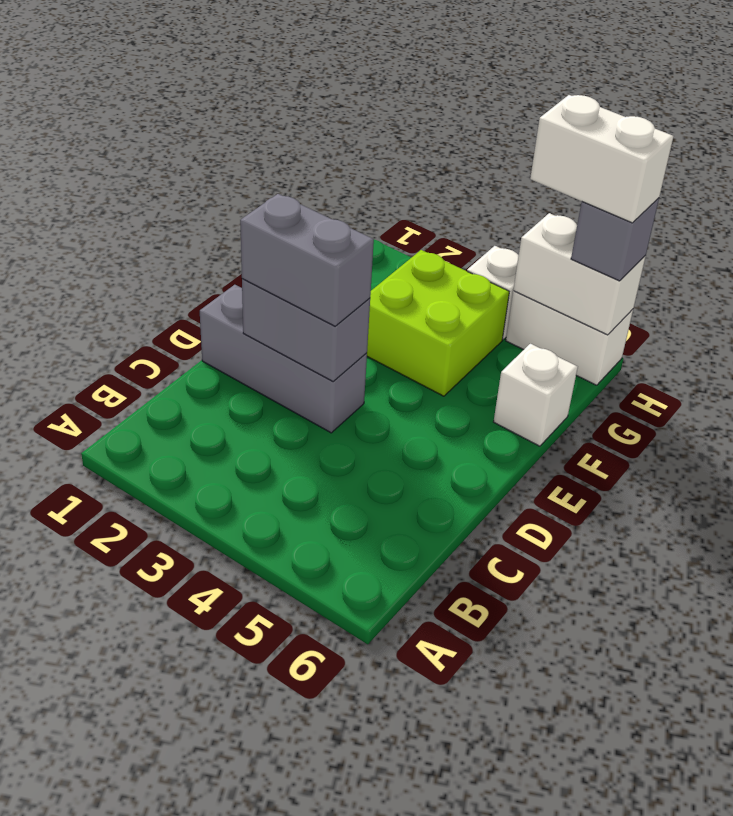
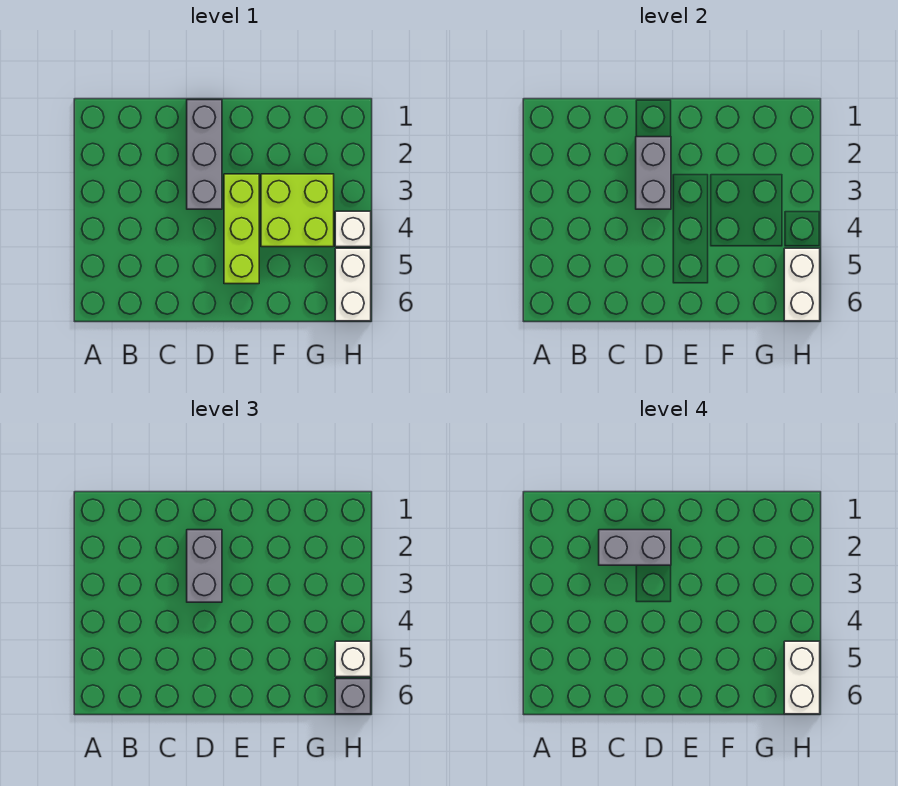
none -> grey 1x2 brick [599,530,671,565]
none -> lime 1x3 brick [224,174,259,284]
white 1x1 brick [494,344,578,446] -> white 1x1 brick moved to [335,641,371,677]

